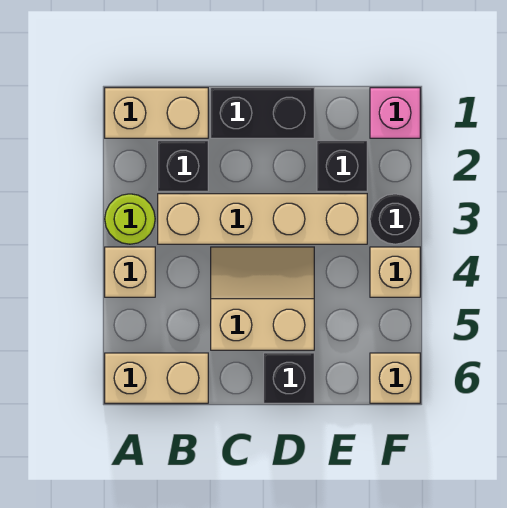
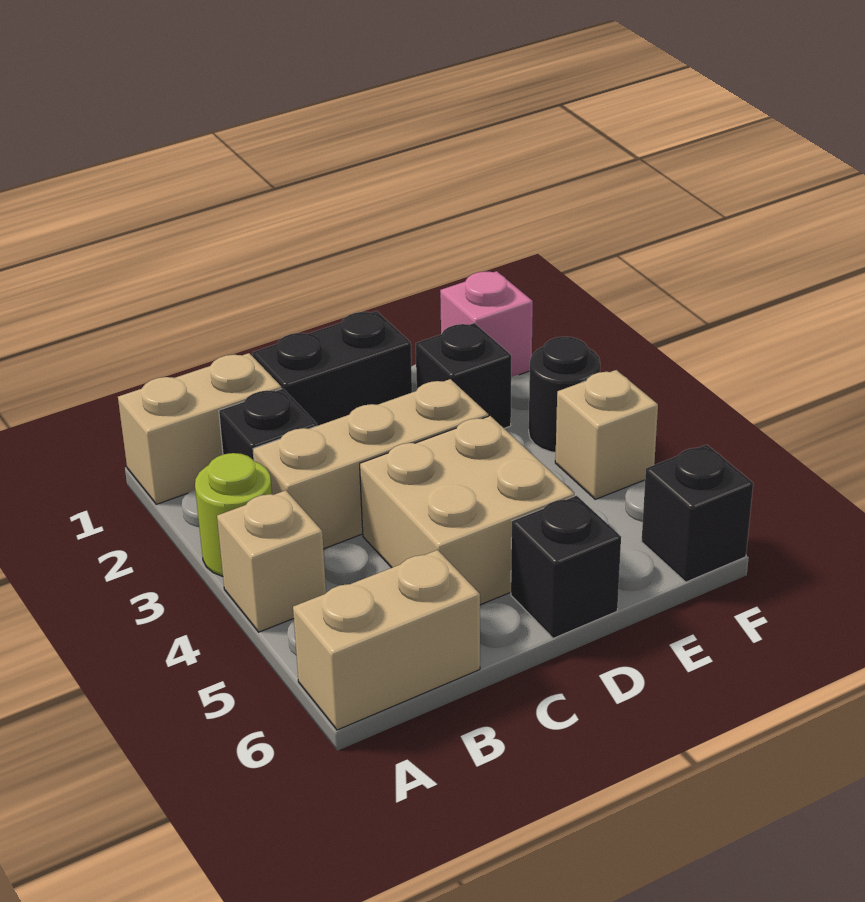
tan 1x4 brick [158,194,367,244] -> tan 1x3 brick [253,379,488,549]
tan 2x2 slope [211,247,314,350] -> tan 2x2 brick [360,416,574,605]
tan 1x1 brick [370,353,420,403] -> black 1x1 brick [642,445,753,582]

